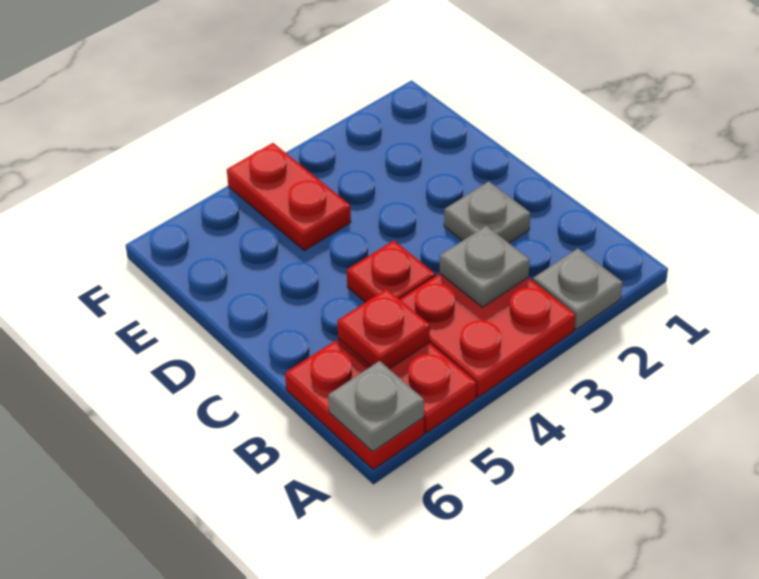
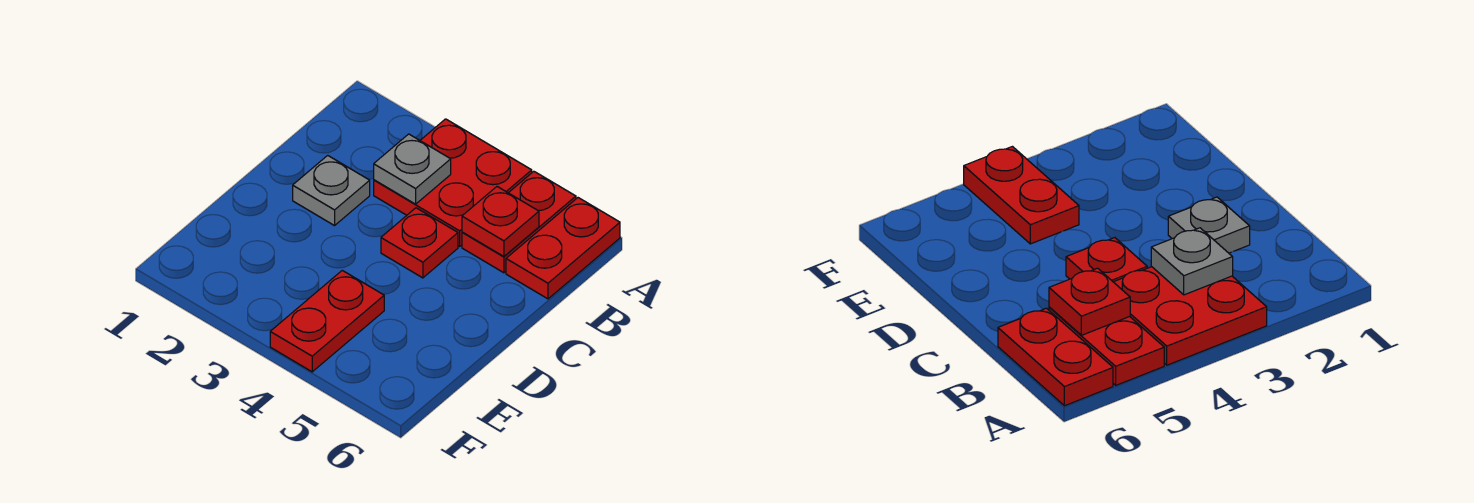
grey 1x1 plate [533,248,623,330] -> none
grey 1x1 plate [328,361,424,452] -> none

